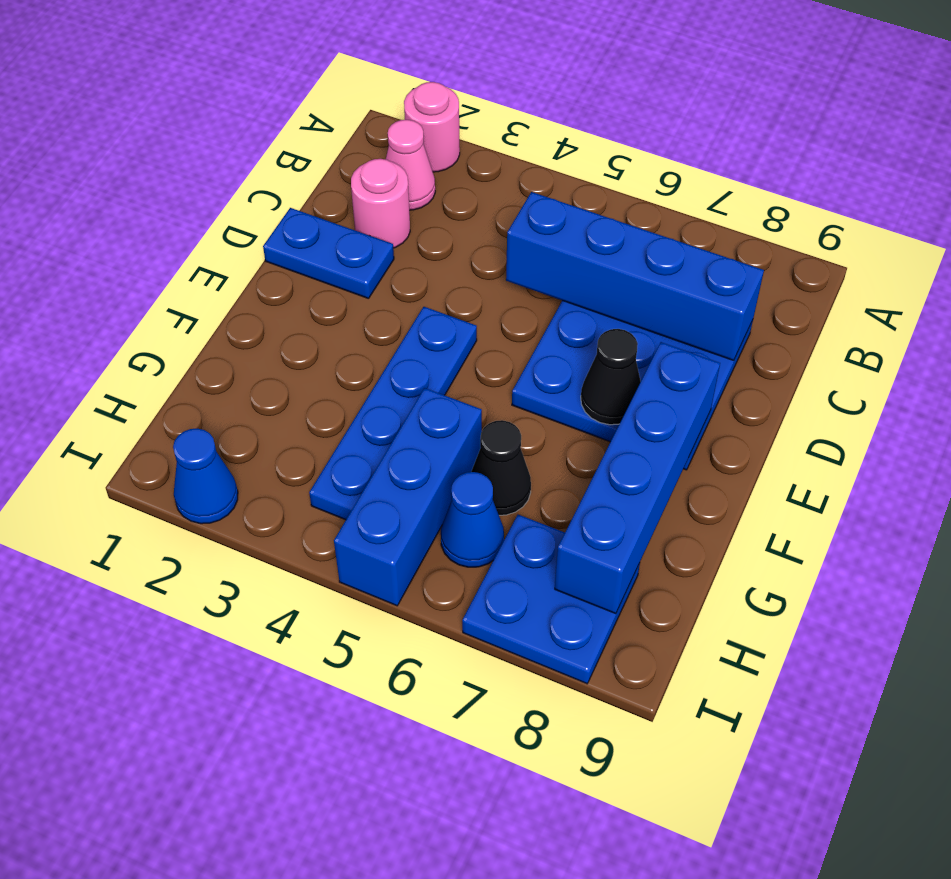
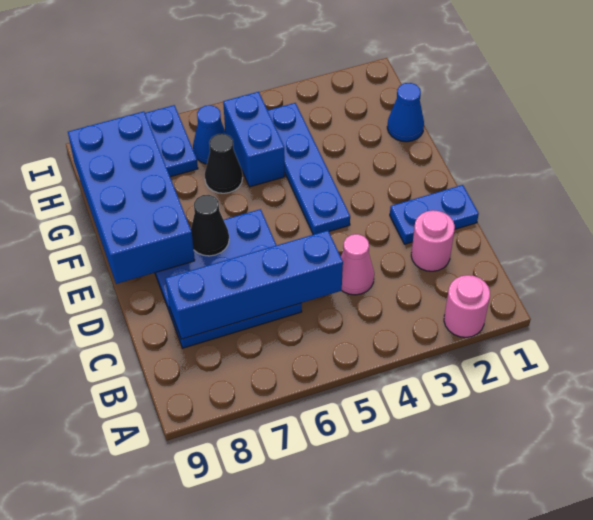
pink 1x1 cone [386,120,435,210] -> pink 1x1 cone moved to [341,234,374,295]
blue 1x4 brick [555,342,720,614] -> blue 2x4 brick [68,111,195,284]
blue 1x3 brick [334,388,482,606] -> blue 1x2 brick [223,92,285,187]
blue 1x1 cone [173,429,238,524] -> blue 1x1 cone moved to [387,83,424,142]

